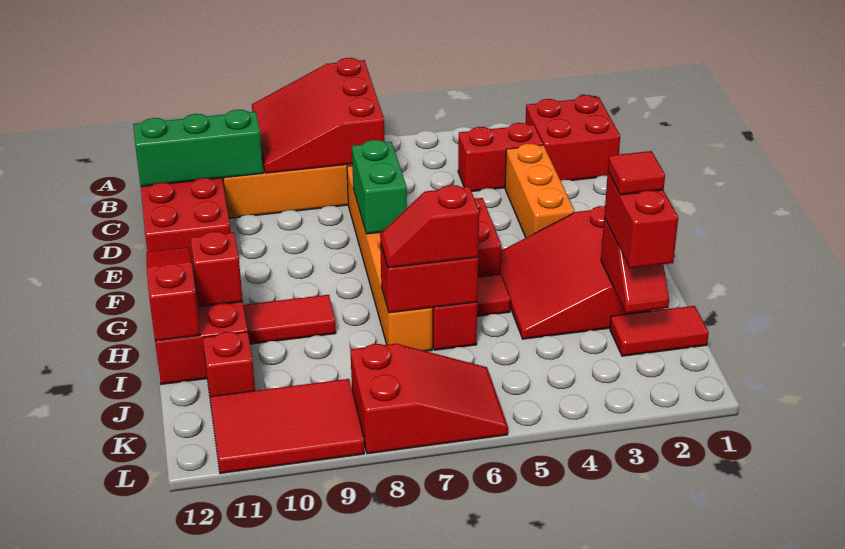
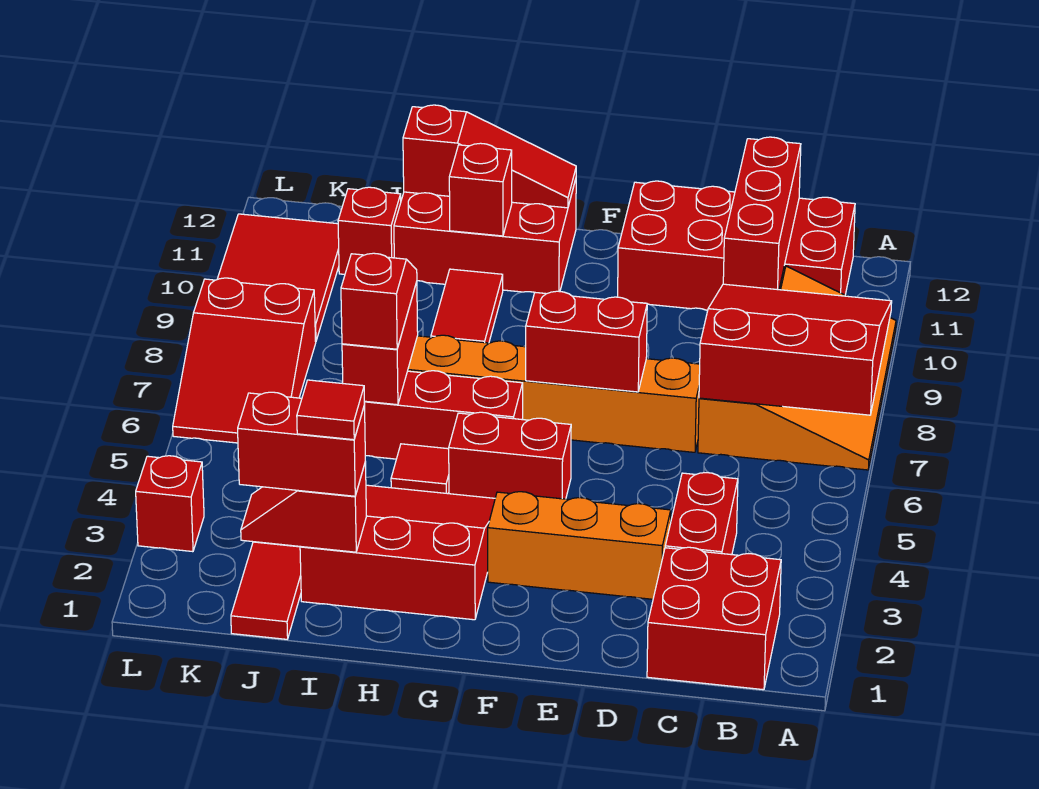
green 1x3 brick [133,110,263,186] -> red 1x3 brick [723,137,801,290]
green 1x2 brick [352,140,407,234] -> red 1x2 brick [526,291,647,392]
none -> red 1x1 brick [136,456,204,552]

